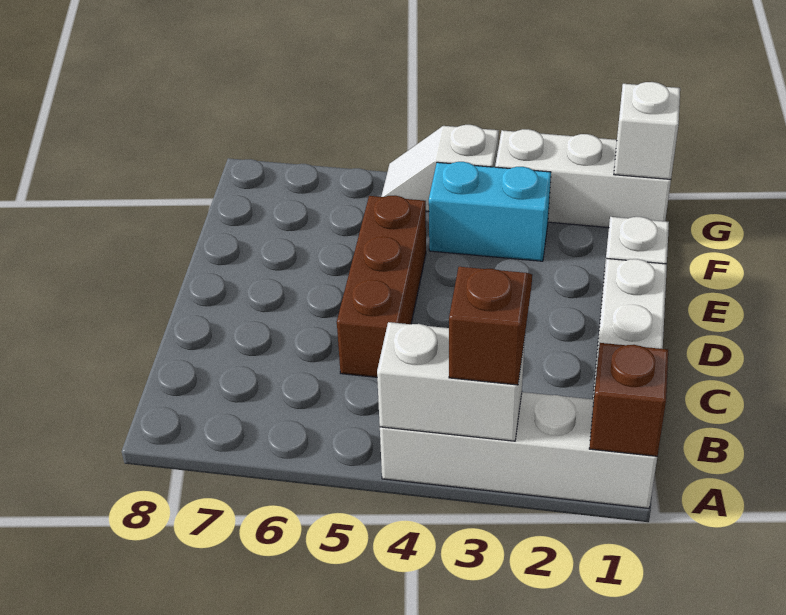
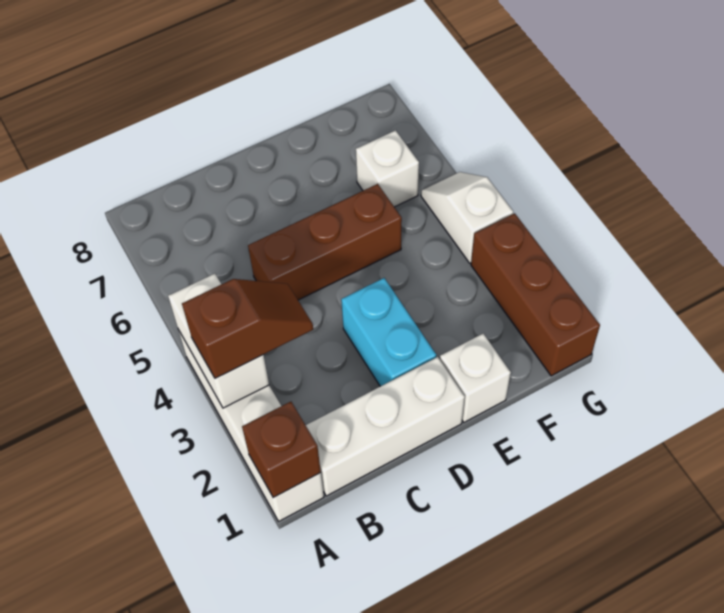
cyan 1x2 brick [429,162,551,261] -> cyan 1x2 brick moved to [341,278,436,386]
white 1x3 brick [495,129,671,228] -> brown 1x3 brick [471,213,600,376]
white 1x1 brick [614,82,680,179] -> white 1x1 brick moved to [356,130,419,207]

